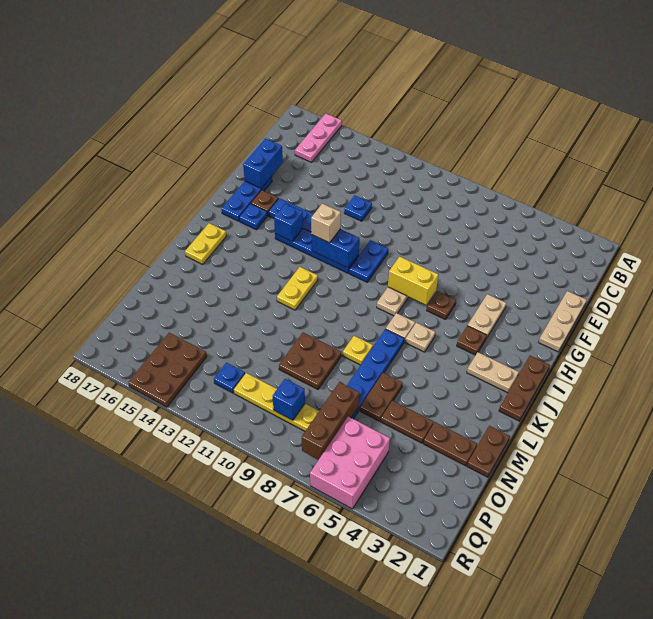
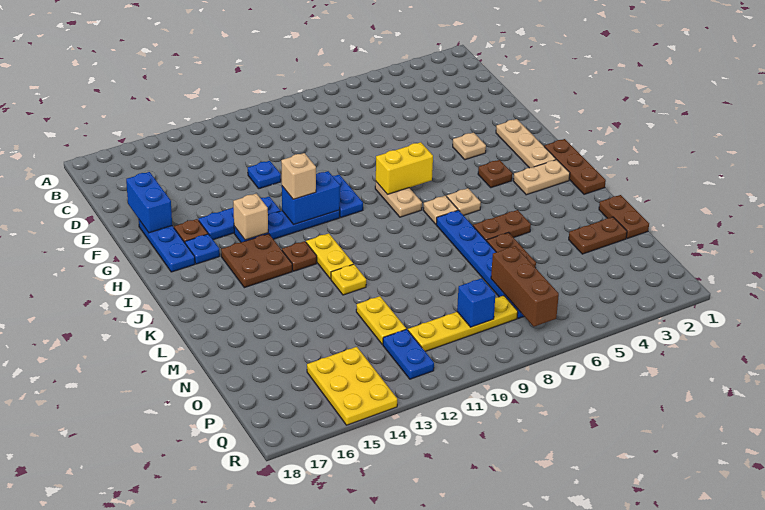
pink 1x3 plate [295,113,342,162] -> none
tan 1x3 plate [539,291,586,352] -> tan 1x3 plate moved to [496,119,556,168]
tan 1x2 plate [468,294,506,338] -> tan 1x1 plate [453,133,486,160]
brown 1x1 plate [427,291,456,320] -> brown 1x1 plate moved to [282,241,317,271]
blue 1x1 brick [274,204,303,241] -> tan 1x1 brick [233,194,268,240]
yellow 1x2 plate [185,223,226,264] -> yellow 1x2 plate moved to [356,296,406,345]
yellow 1x1 plate [343,336,373,365] -> yellow 1x1 plate moved to [331,264,366,295]
brown 2x2 plate [279,333,341,389] -> brown 2x2 plate moved to [221,234,292,288]
brown 1x2 plate [381,401,434,443] -> brown 1x2 plate moved to [473,210,531,241]
pink 2x3 brick [310,416,390,509] -> none
blue 1x1 plate [214,362,245,393] -> blue 1x2 plate [383,329,434,379]
brown 2x3 plate [128,333,207,407] -> yellow 2x3 plate [307,347,397,425]

